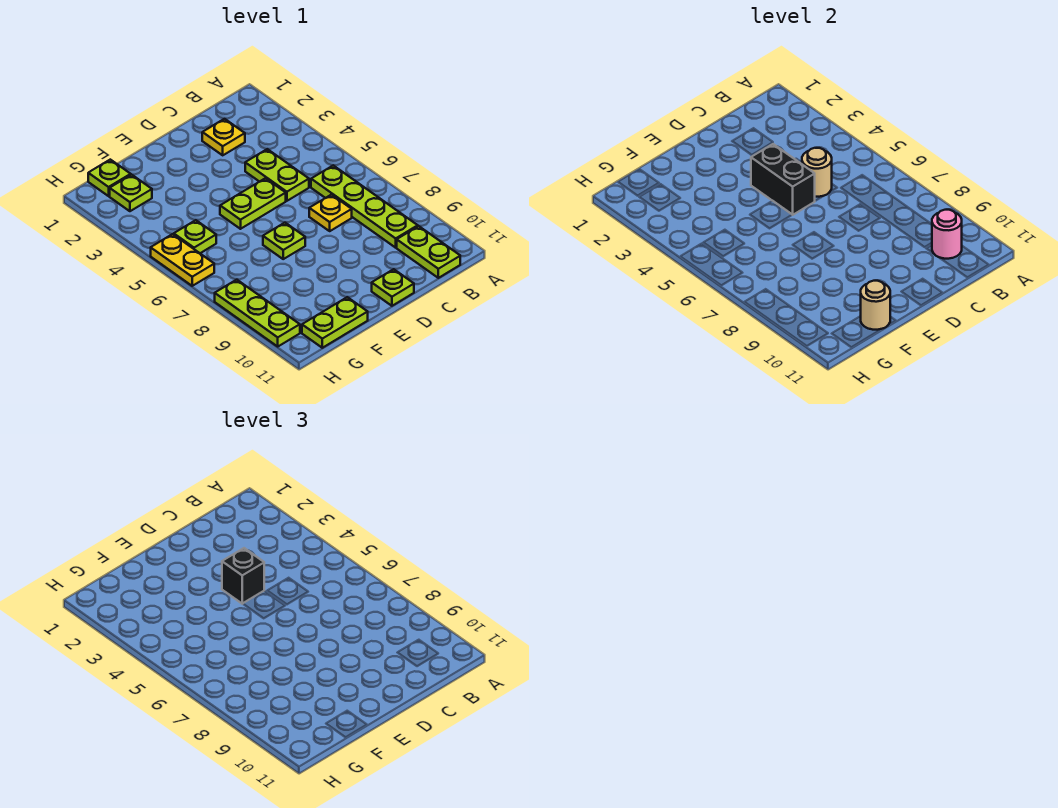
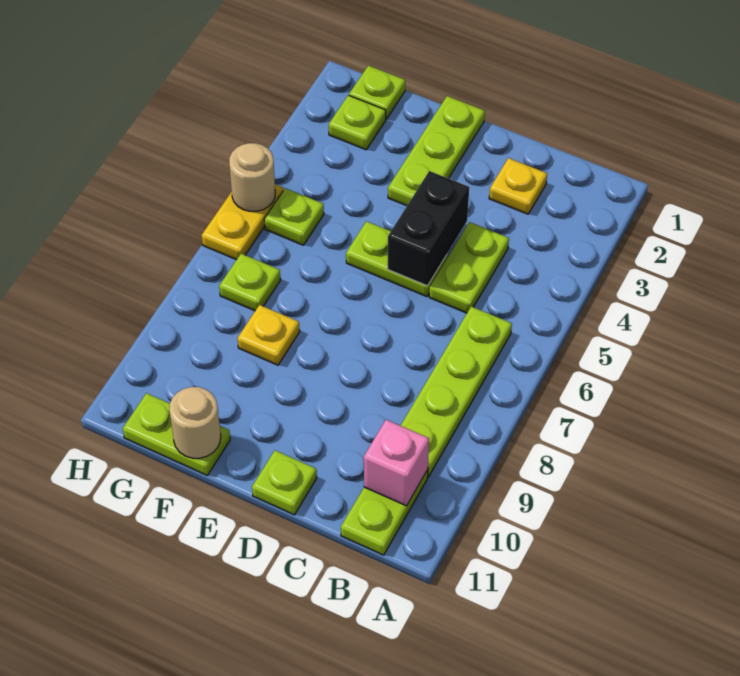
pink 1x1 round brick [932,210,962,259] -> pink 1x1 brick [364,420,429,506]
tan 1x1 round brick [802,148,832,197] -> tan 1x1 round brick moved to [229,143,275,211]
yellow 1x1 plate [309,195,352,231] -> yellow 1x1 plate moved to [237,305,300,365]
black 1x1 brick [222,548,264,604] -> none
lime 1x1 plate [263,223,305,259] -> lime 1x1 plate moved to [219,254,280,311]
lime 1x3 plate [215,280,300,346] -> lime 1x3 plate moved to [388,96,485,206]

